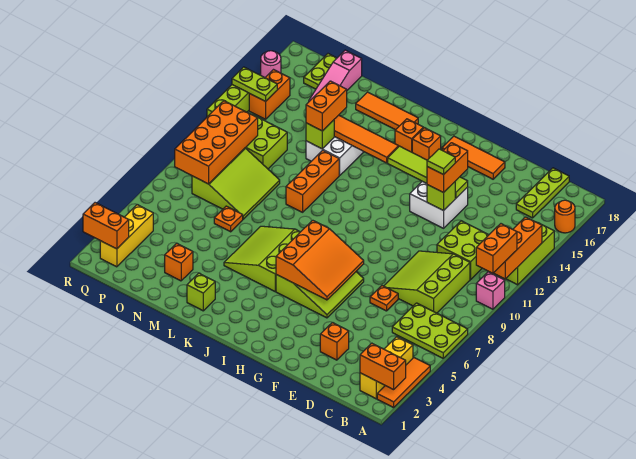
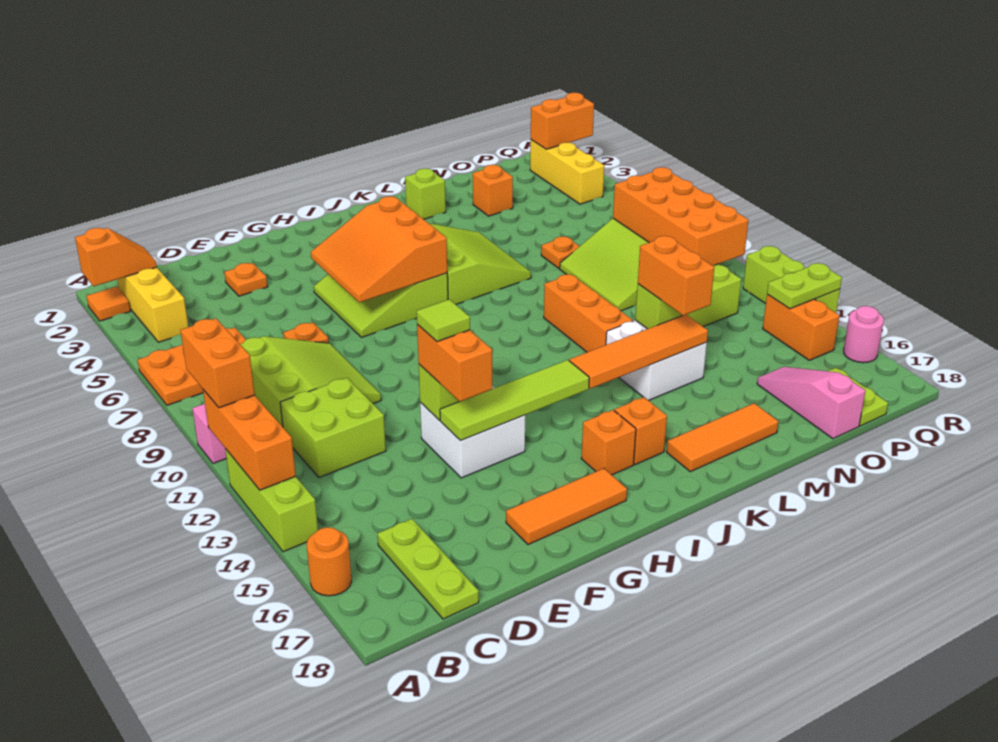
orange 1x3 tile [377,358,430,408] -> orange 1x1 tile [86,286,131,321]
orange 1x2 brick [360,343,406,390] -> orange 1x2 slope [75,228,157,286]
lime 2x3 plate [392,303,468,358] -> orange 2x3 plate [138,327,246,405]
orange 1x1 brick [320,323,349,360] -> orange 1x1 plate [224,263,268,296]

